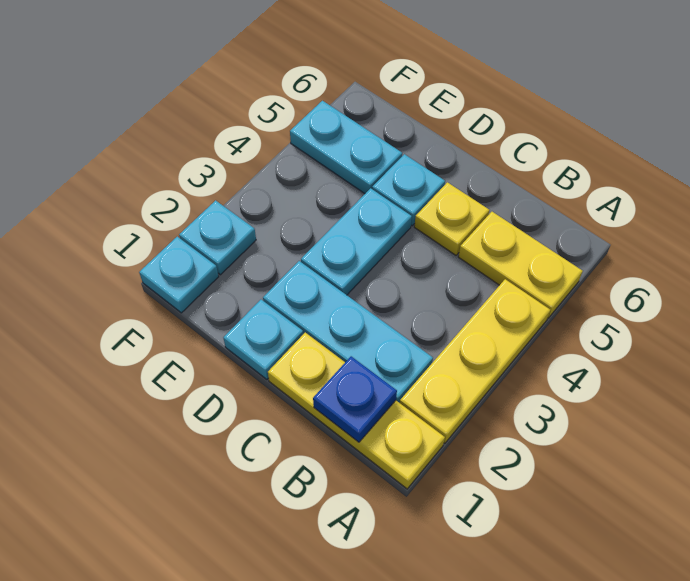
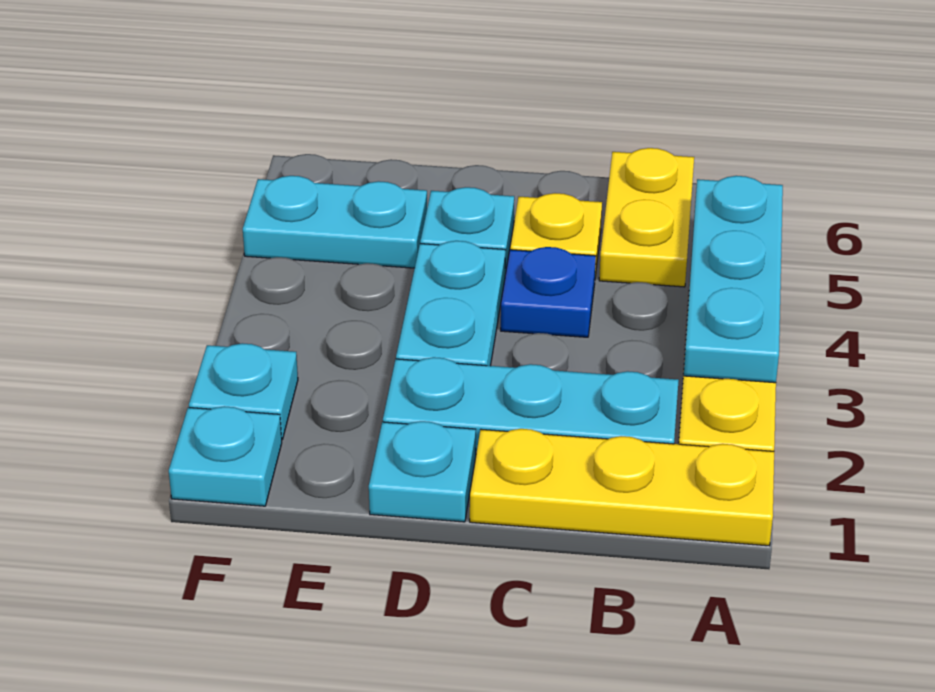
none -> cyan 1x3 plate [684,176,783,383]
yellow 1x2 plate [458,212,583,318] -> yellow 1x2 plate turned to [599,148,694,287]
blue 1x1 plate [313,356,397,442] -> blue 1x1 plate moved to [501,247,596,337]

